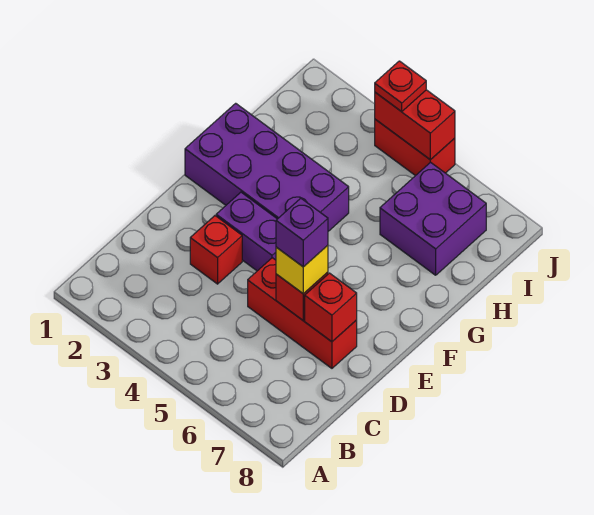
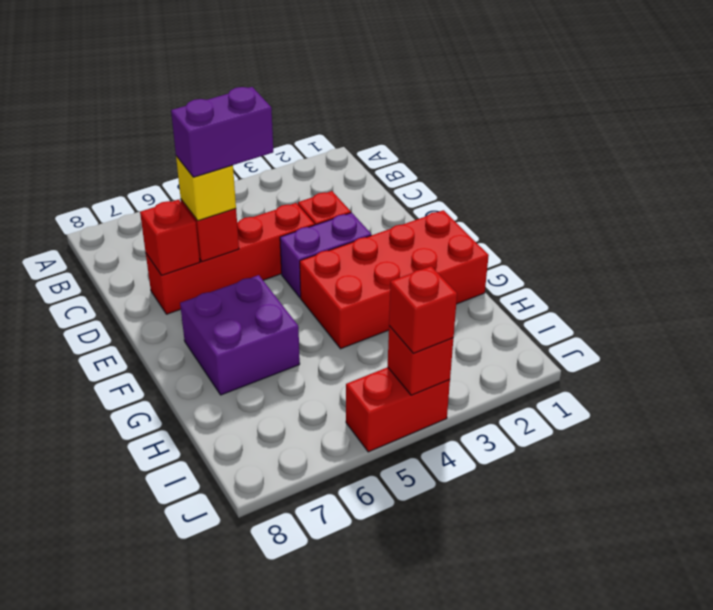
red 1x3 brick [248,258,357,368] -> red 1x4 brick [146,203,315,314]
purple 1x1 brick [276,198,328,267] -> purple 1x2 brick [171,87,273,177]
purple 2x4 brick [185,103,349,231] -> red 2x4 brick [300,210,489,349]
purple 2x2 brick [380,162,486,275] -> purple 2x2 brick moved to [180,275,300,395]
red 1x2 brick [375,90,455,160] -> red 1x1 brick [388,326,453,395]
red 1x1 plate [375,61,426,112] -> red 1x1 brick [389,266,457,354]

